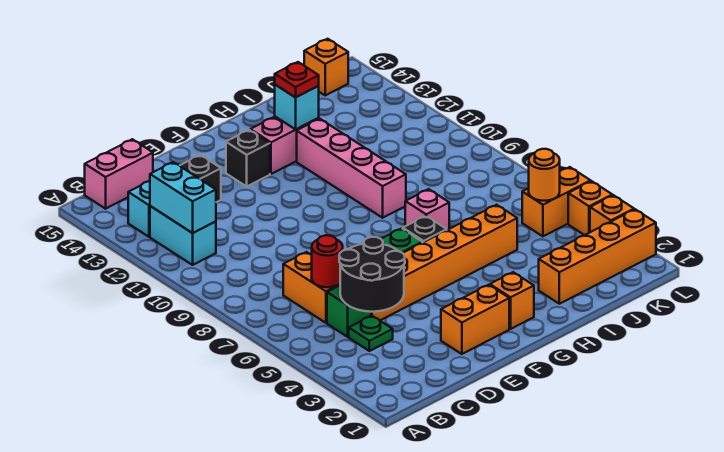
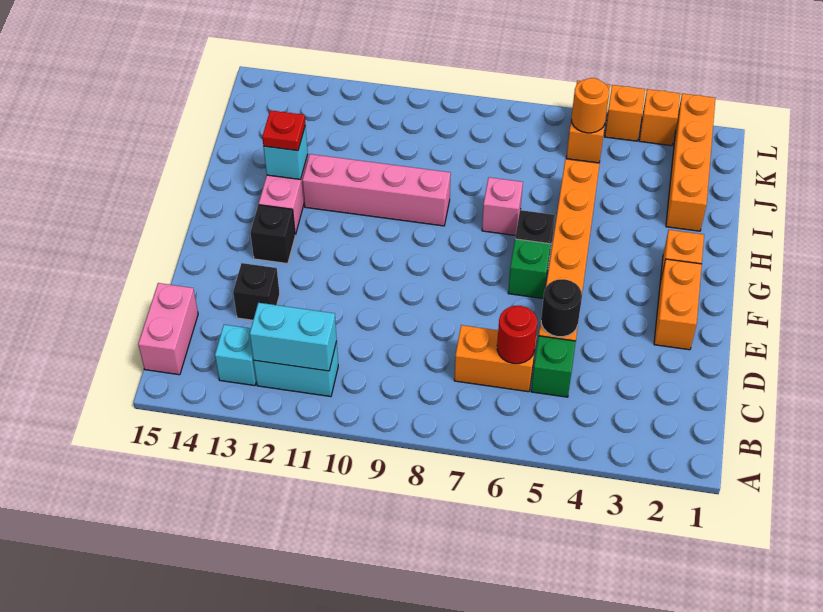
green 1x1 plate [349,316,393,351] -> none
black 2x2 round brick [339,237,405,312] -> black 1x1 round brick [541,279,582,337]
orange 1x1 brick [304,39,348,95] -> none

